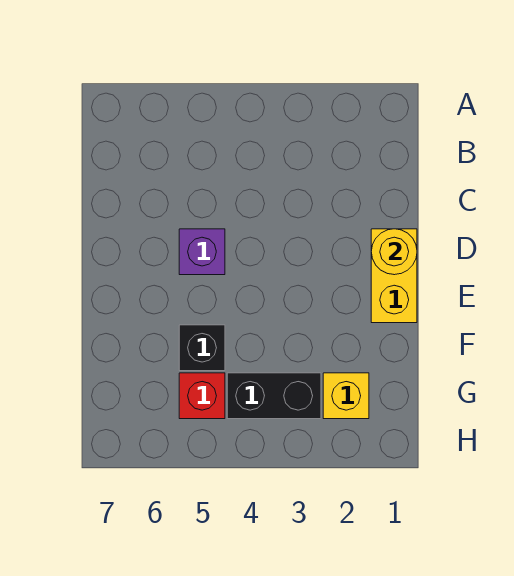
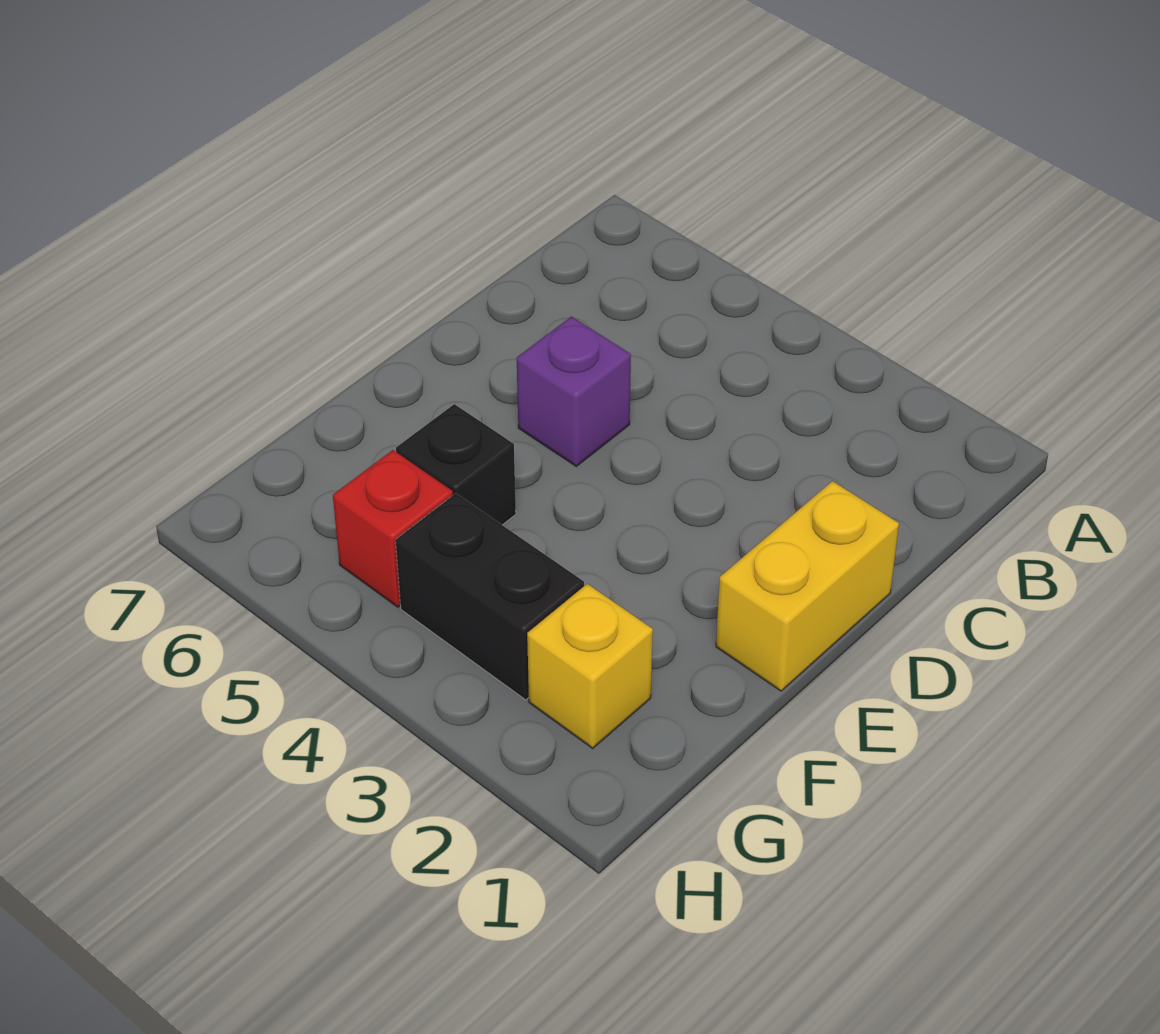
yellow 1x1 round brick [371,229,417,275] -> none

